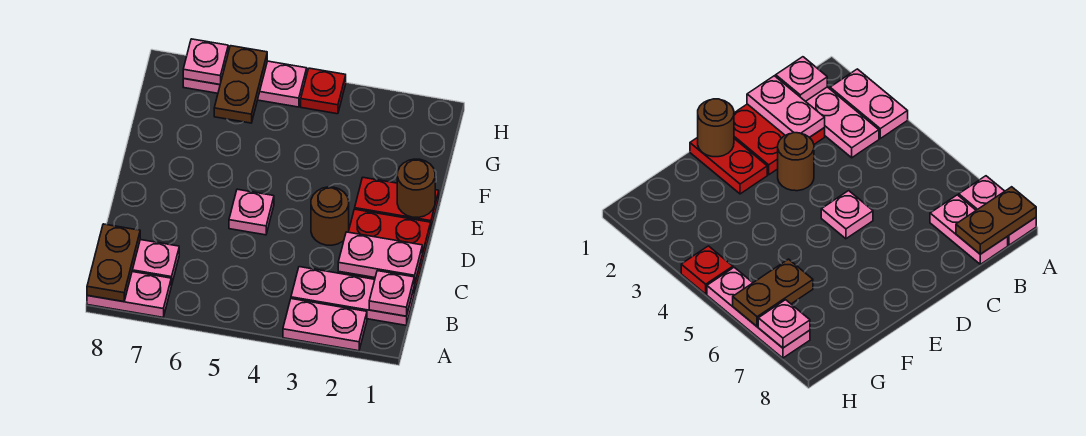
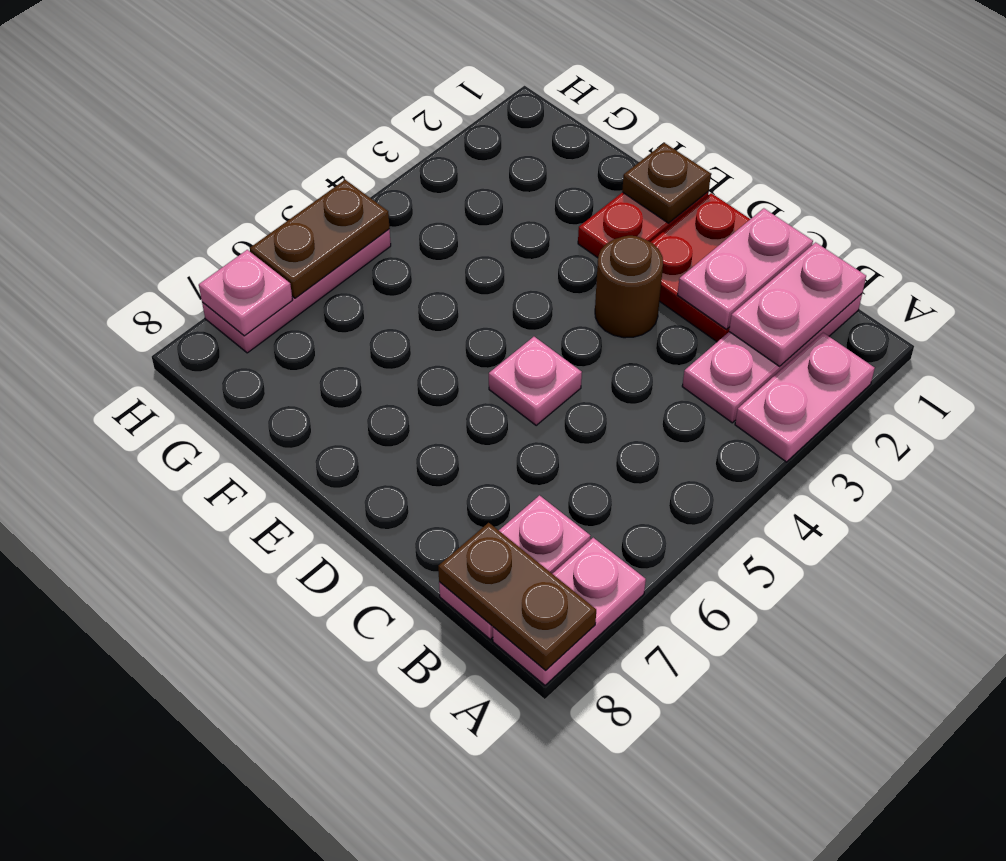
pink 1x1 plate [369,271,415,316] -> pink 1x2 plate [729,242,866,366]
brown 1x1 round brick [397,159,435,217] -> brown 1x1 plate [622,143,711,223]
brown 1x2 plate [214,46,267,123] -> brown 1x2 plate turned to [250,180,389,298]
red 1x1 plate [301,68,346,114] -> none

